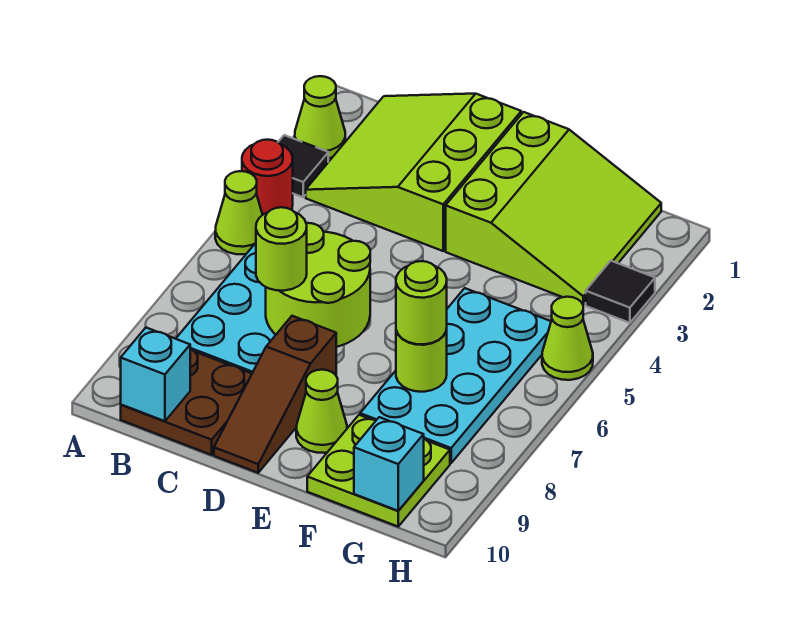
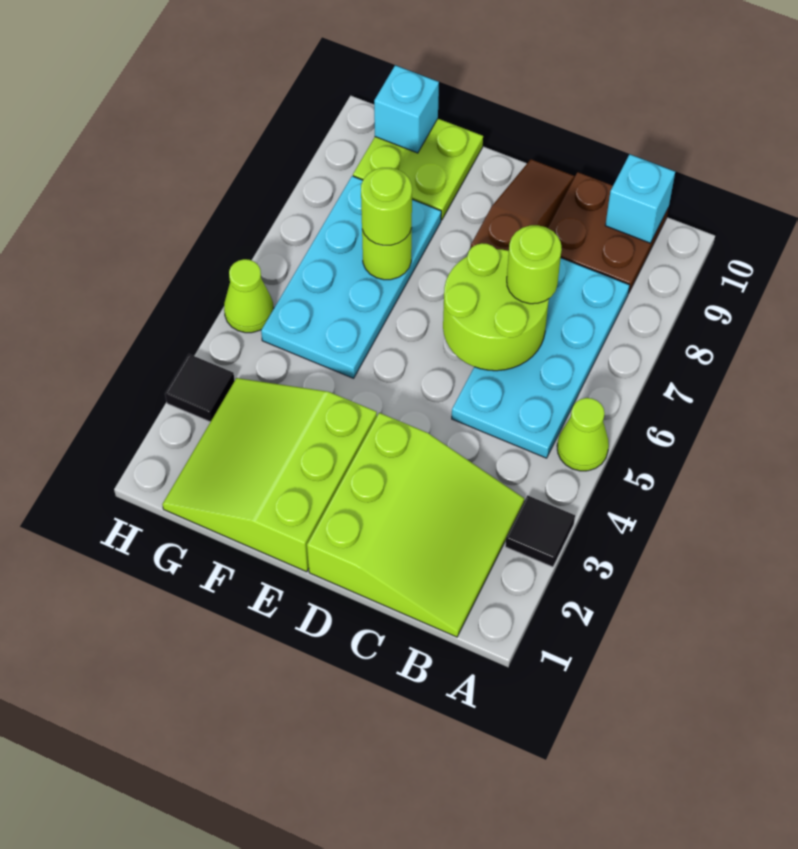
lime 1x1 cone [295,76,345,158] -> none
red 1x1 round brick [242,140,293,215] -> none
lime 1x1 cone [296,370,347,453] -> none

